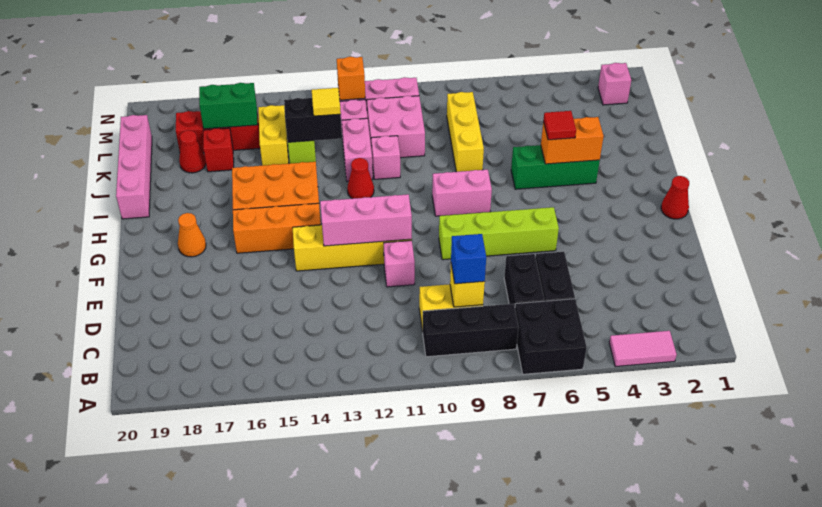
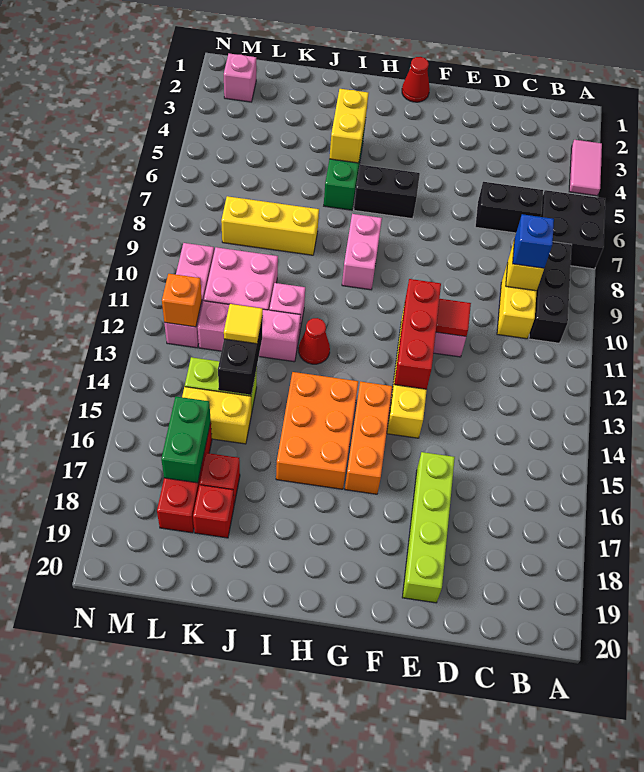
black 1x2 brick [504,254,544,306] -> black 1x2 brick moved to [354,165,420,219]
lime 1x4 brick [439,207,559,260] -> lime 1x4 brick moved to [402,452,455,603]
pink 1x3 brick [320,194,412,246] -> red 1x3 brick [394,279,441,389]
orange 1x1 cone [178,213,206,257] -> none
orange 1x2 brick [541,117,604,164] -> yellow 1x2 brick [329,89,369,163]
red 1x1 tile [543,111,576,140] -> red 1x1 tile moved to [436,299,471,336]
pink 1x4 brick [116,115,152,219] -> none
red 1x1 cone [179,130,206,173] -> red 1x1 brick [193,485,234,538]

